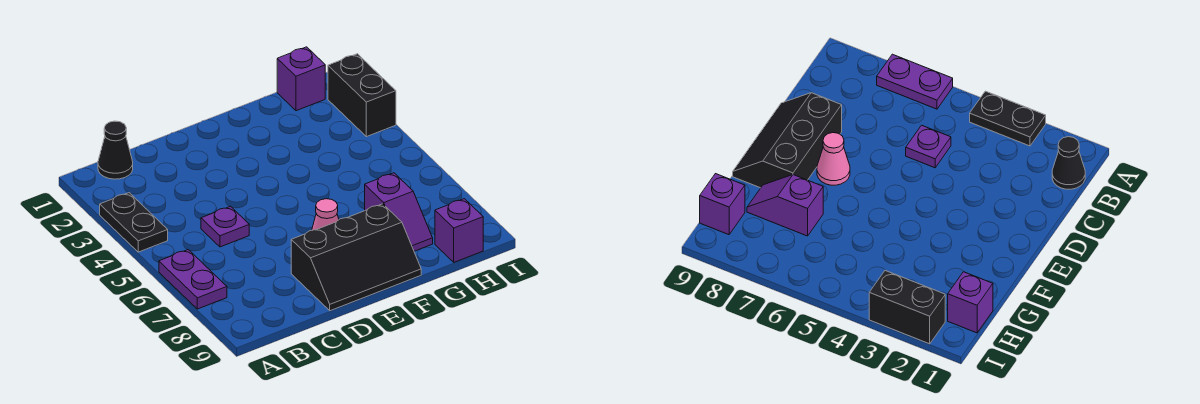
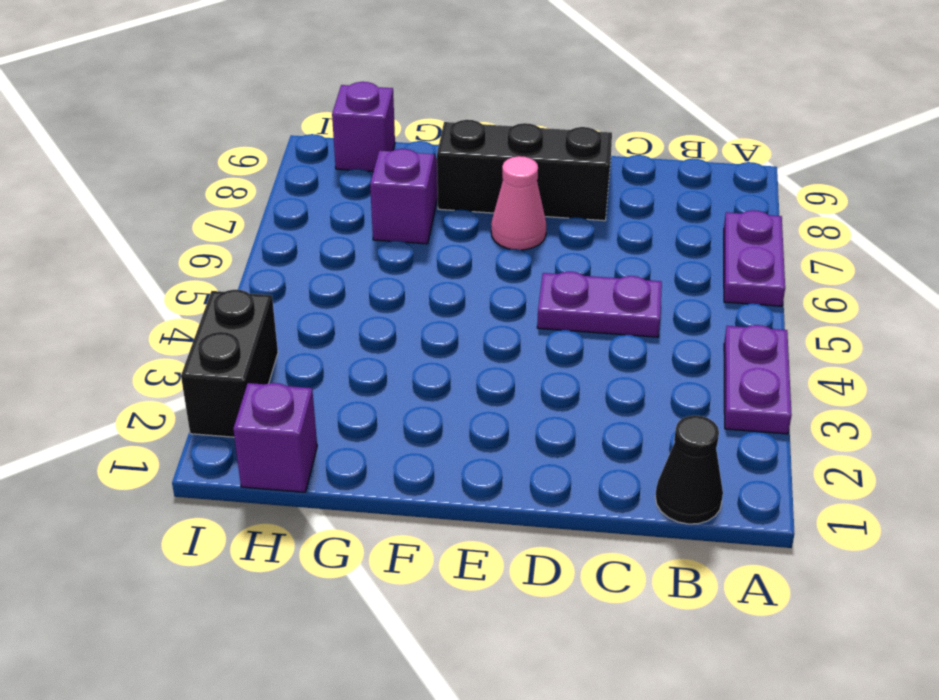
black 1x2 plate [100,193,168,252] -> purple 1x2 plate [724,325,792,434]
purple 1x1 plate [201,206,249,247] -> purple 1x2 plate [537,272,662,337]

